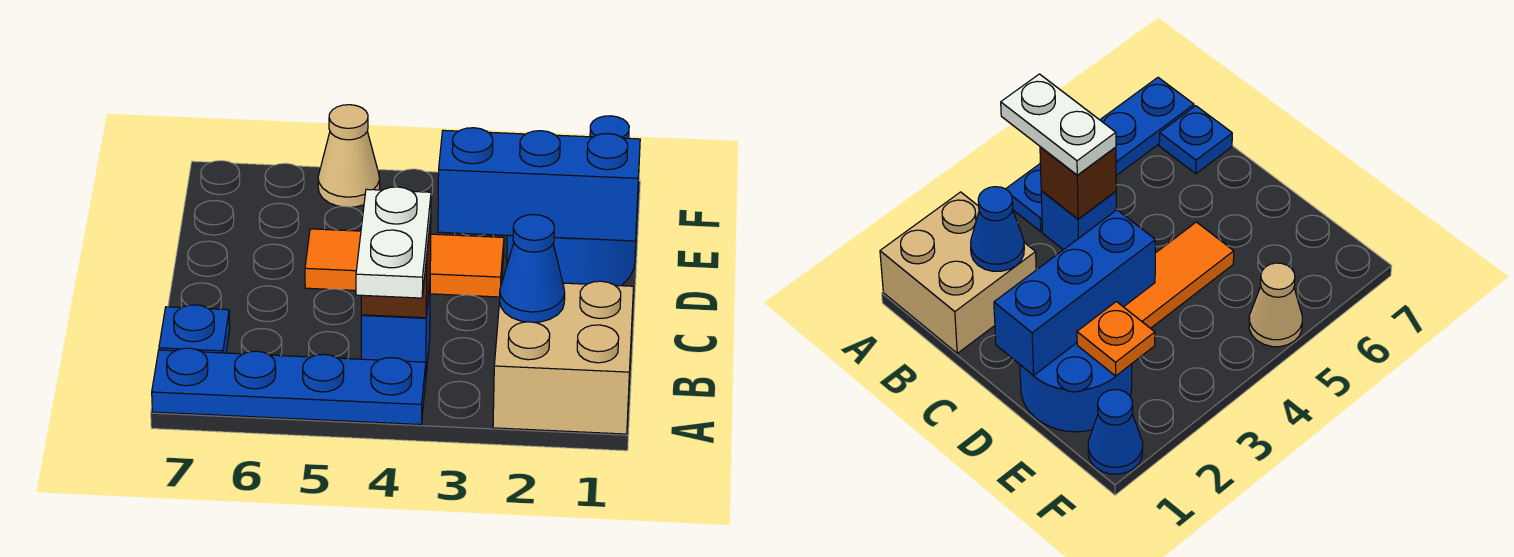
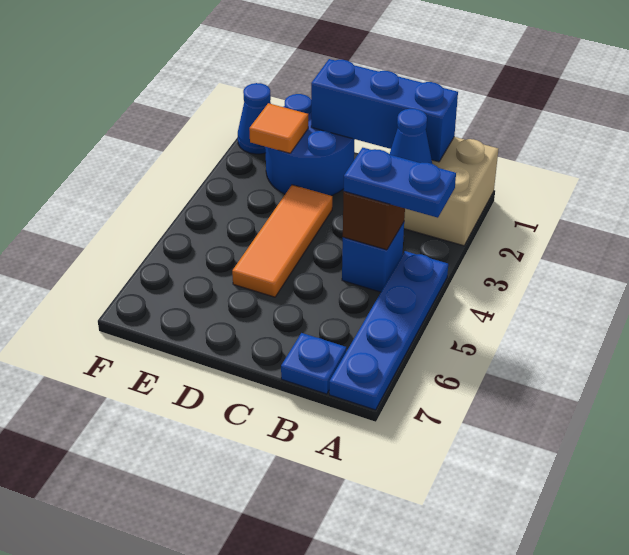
white 1x2 plate [356,187,431,298] -> blue 1x2 plate [344,148,456,218]
blue 1x3 brick [438,128,640,241] -> blue 1x3 brick turned to [311,59,458,162]
orange 1x1 plate [1077,302,1155,376] -> orange 1x1 tile [249,103,308,153]
tan 1x1 cone [318,105,380,207] -> none

